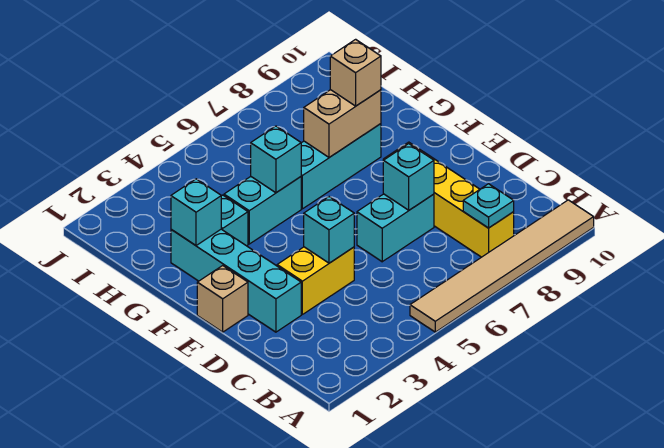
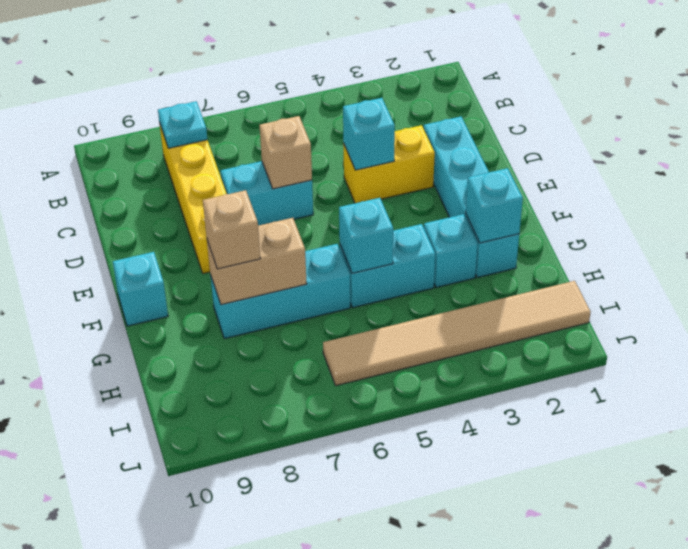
tan 1x6 tile [410,200,594,332] -> tan 1x6 tile moved to [323,281,591,386]
cyan 1x1 brick [383,144,434,210] -> cyan 1x1 brick moved to [113,252,168,326]
tan 1x1 brick [197,266,248,332] -> tan 1x1 brick moved to [260,116,312,189]

